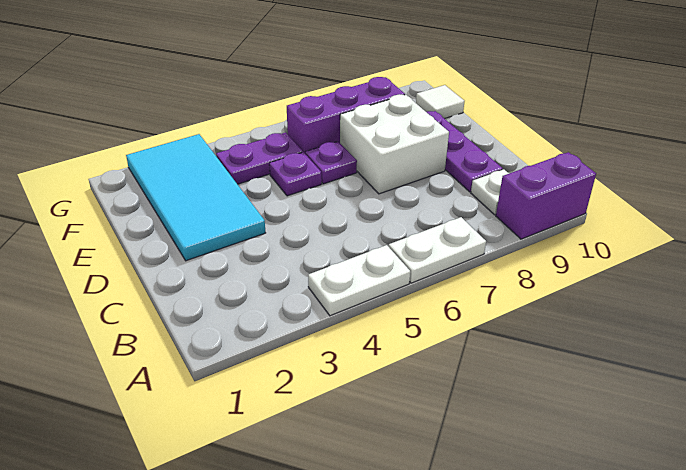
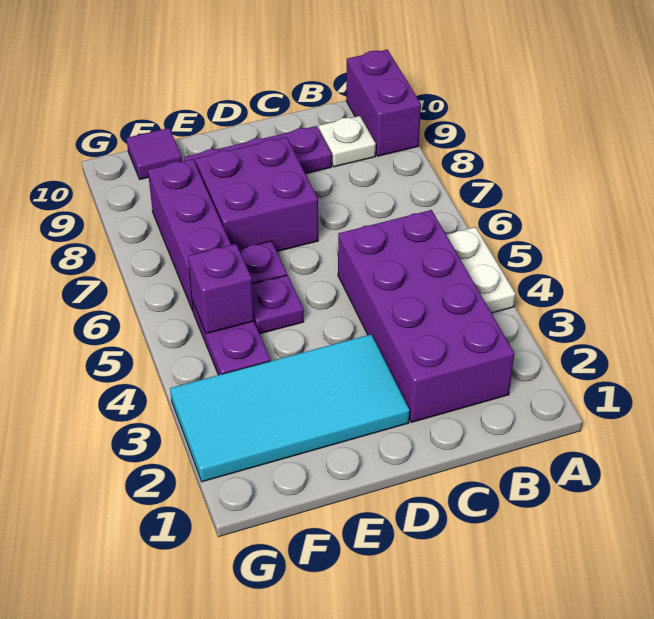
white 1x2 plate [389,217,486,283] -> none
none -> purple 2x4 brick [338,210,514,422]
white 2x2 brick [340,95,449,194] -> purple 2x2 brick [196,137,318,251]
none -> purple 1x1 brick [188,244,254,334]
white 1x1 tile [416,85,465,119] -> purple 1x1 tile [126,128,182,179]

